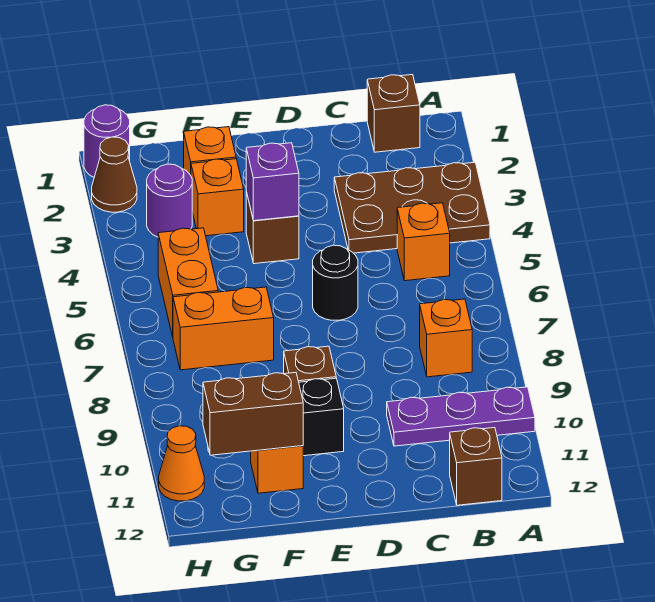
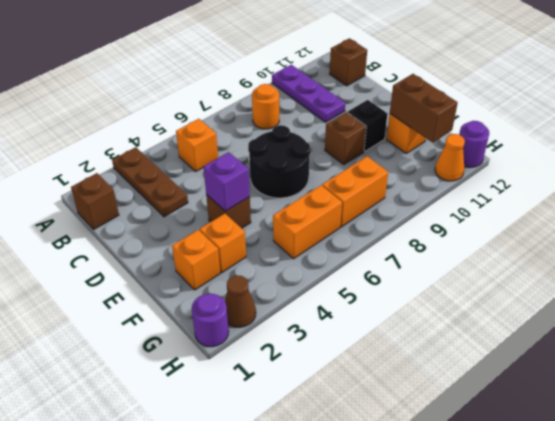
brown 2x3 plate [334,162,490,253] -> brown 1x3 plate [112,147,188,217]
orange 1x1 brick [420,299,472,377] -> orange 1x1 round brick [252,84,279,129]
black 1x1 round brick [313,245,358,320] -> black 2x2 round brick [248,125,310,198]
orange 1x2 brick [173,287,274,370] -> orange 1x2 brick turned to [322,156,388,227]
purple 1x1 round brick [147,164,192,237] -> purple 1x1 round brick moved to [459,121,489,167]

